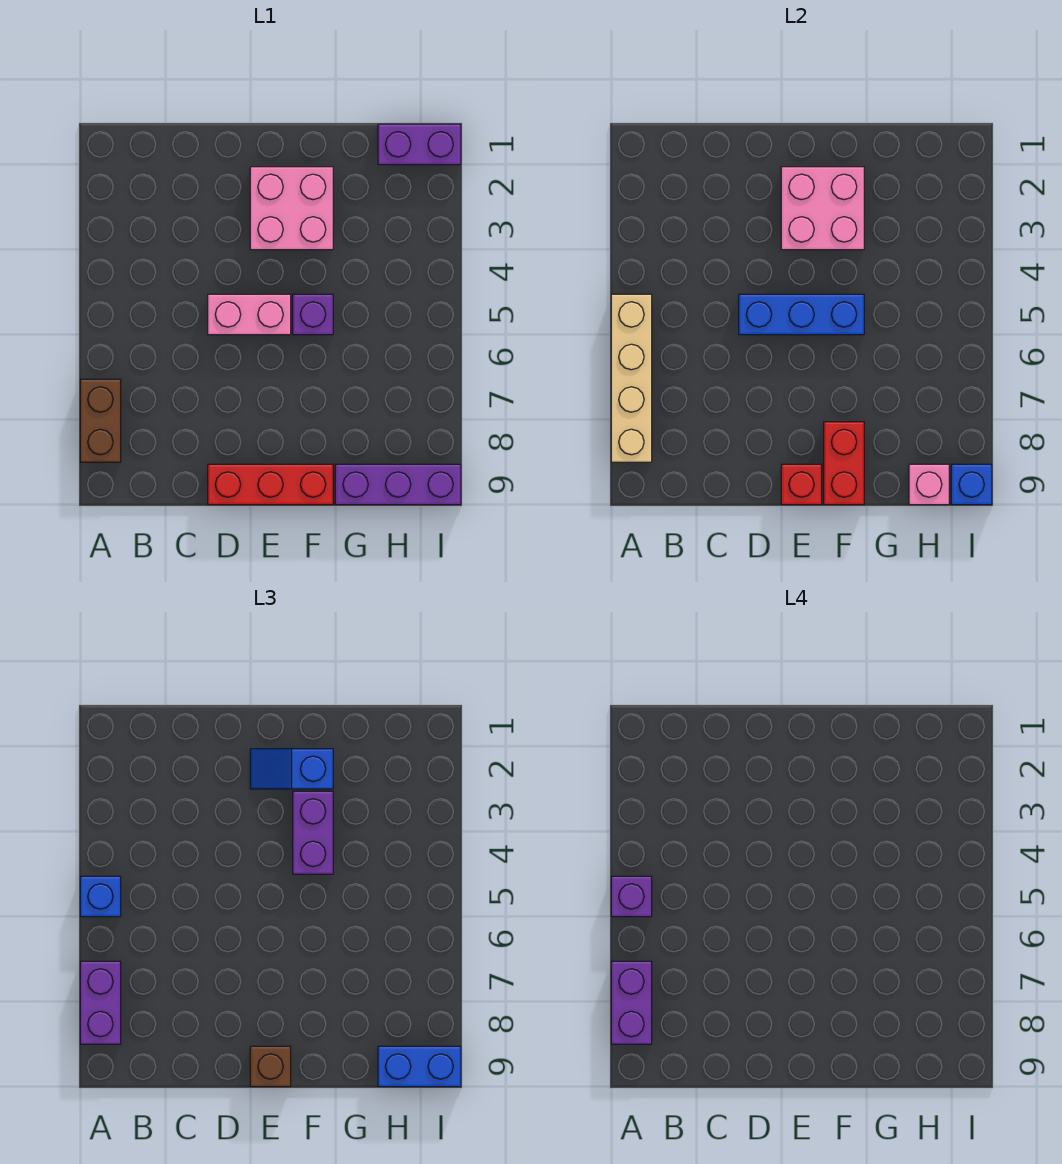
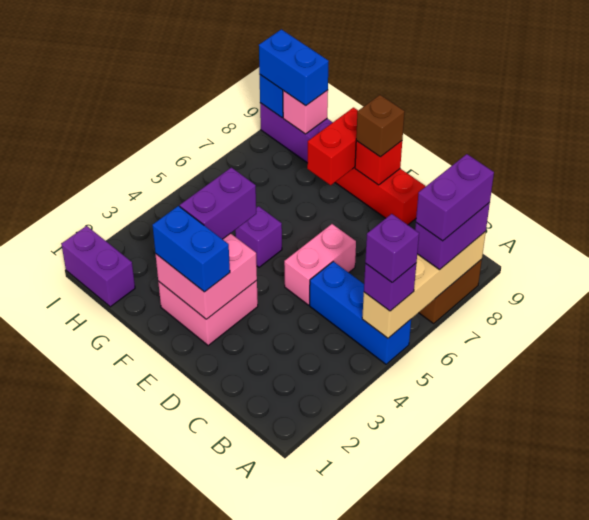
blue 1x1 brick [80,876,121,917] -> purple 1x1 brick [364,264,416,311]
pink 1x2 brick [208,294,291,335] -> pink 1x2 brick turned to [284,224,356,305]
blue 1x3 brick [739,294,864,335] -> blue 1x3 brick moved to [310,261,411,364]
blue 1x2 slope [250,749,333,789] -> blue 1x2 brick [153,206,230,292]

